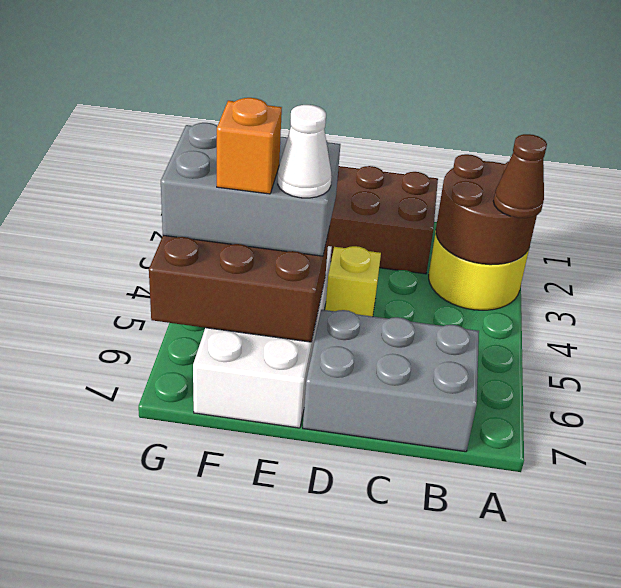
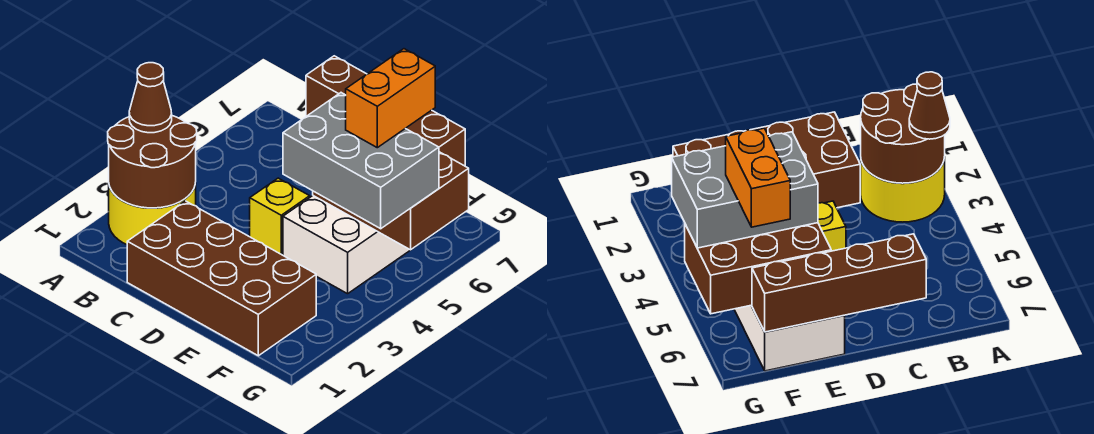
grey 2x3 brick [303,310,479,452] -> none
none -> brown 1x4 brick [306,56,465,166]
white 1x1 cone [278,105,332,198] -> none
orange 1x1 brick [217,98,282,194] -> orange 1x2 brick [346,49,435,148]

